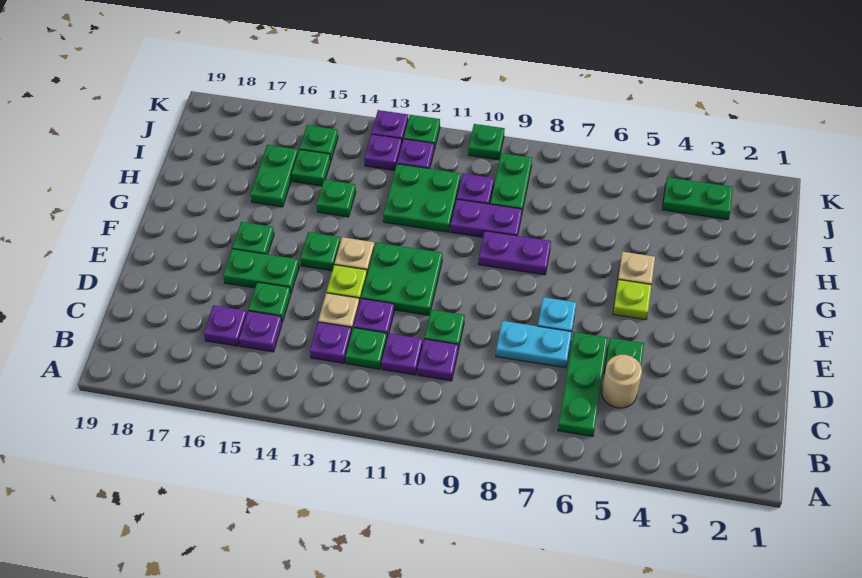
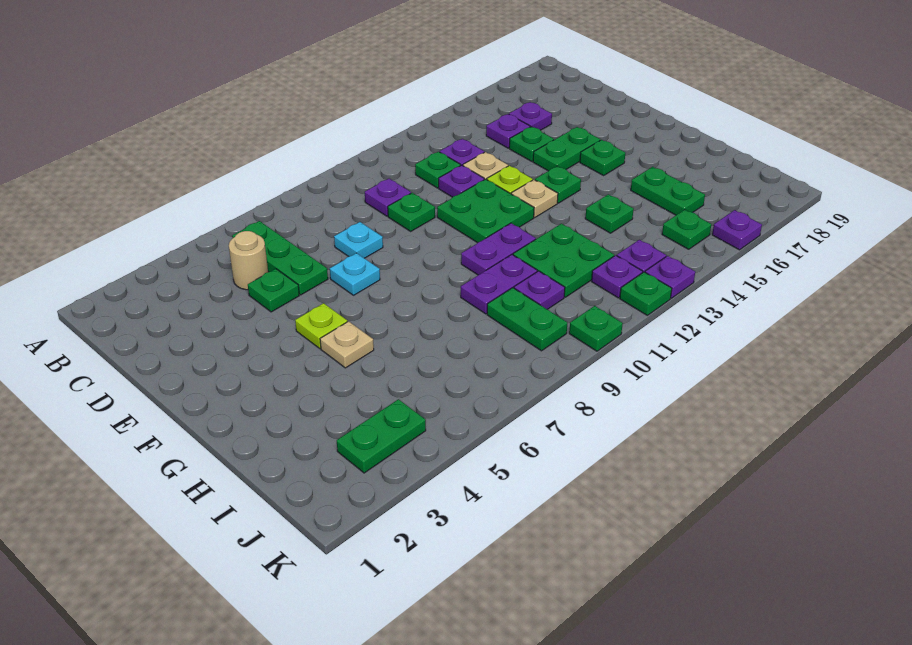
purple 1x1 plate [381,333,422,375] -> purple 1x1 plate moved to [712,210,762,250]
cyan 1x2 plate [496,321,572,368] -> cyan 1x1 plate [334,222,383,258]
purple 1x2 plate [478,231,551,275] -> purple 1x2 plate moved to [461,223,536,275]
green 1x1 plate [292,149,331,186] -> none

